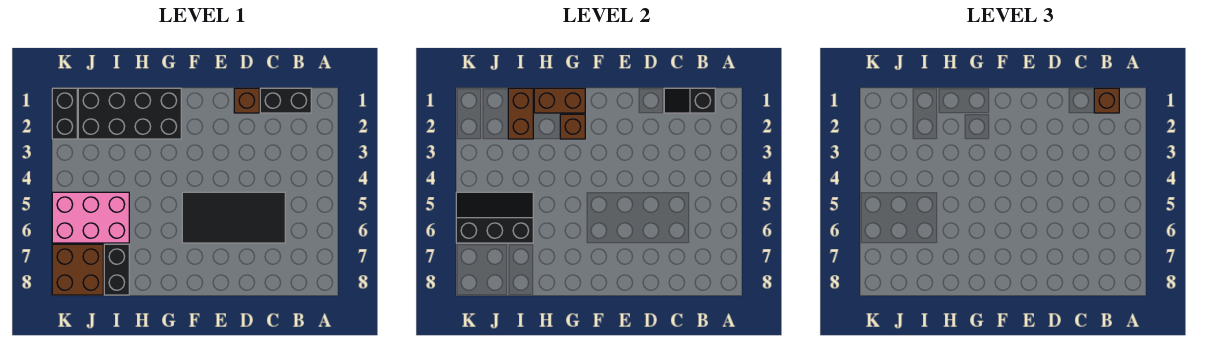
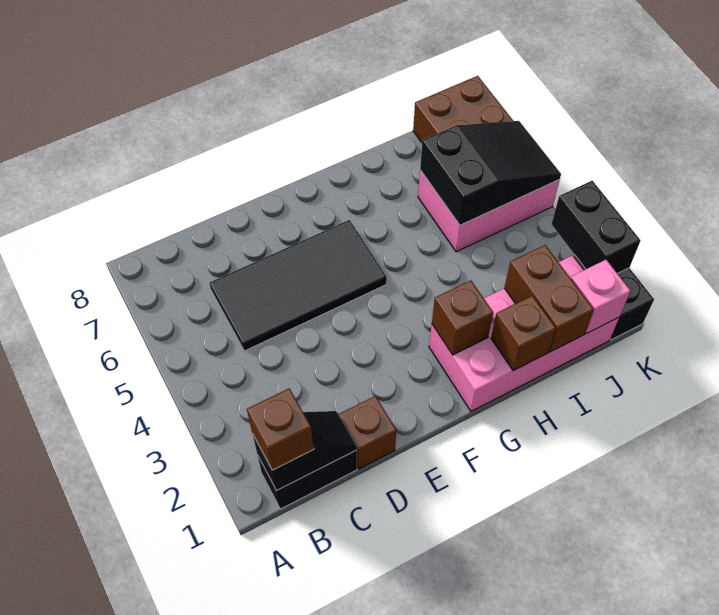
black 2x4 brick [78,88,181,139] -> pink 2x4 brick [429,256,619,411]
brown 1x2 brick [534,88,585,113] -> brown 1x1 brick [491,296,556,371]
black 2x3 slope [456,192,533,243] -> black 2x3 slope turned to [420,121,561,225]
black 1x2 brick [104,244,129,295] -> black 1x2 brick moved to [552,181,641,274]
none -> pink 1x1 brick [571,260,630,334]

